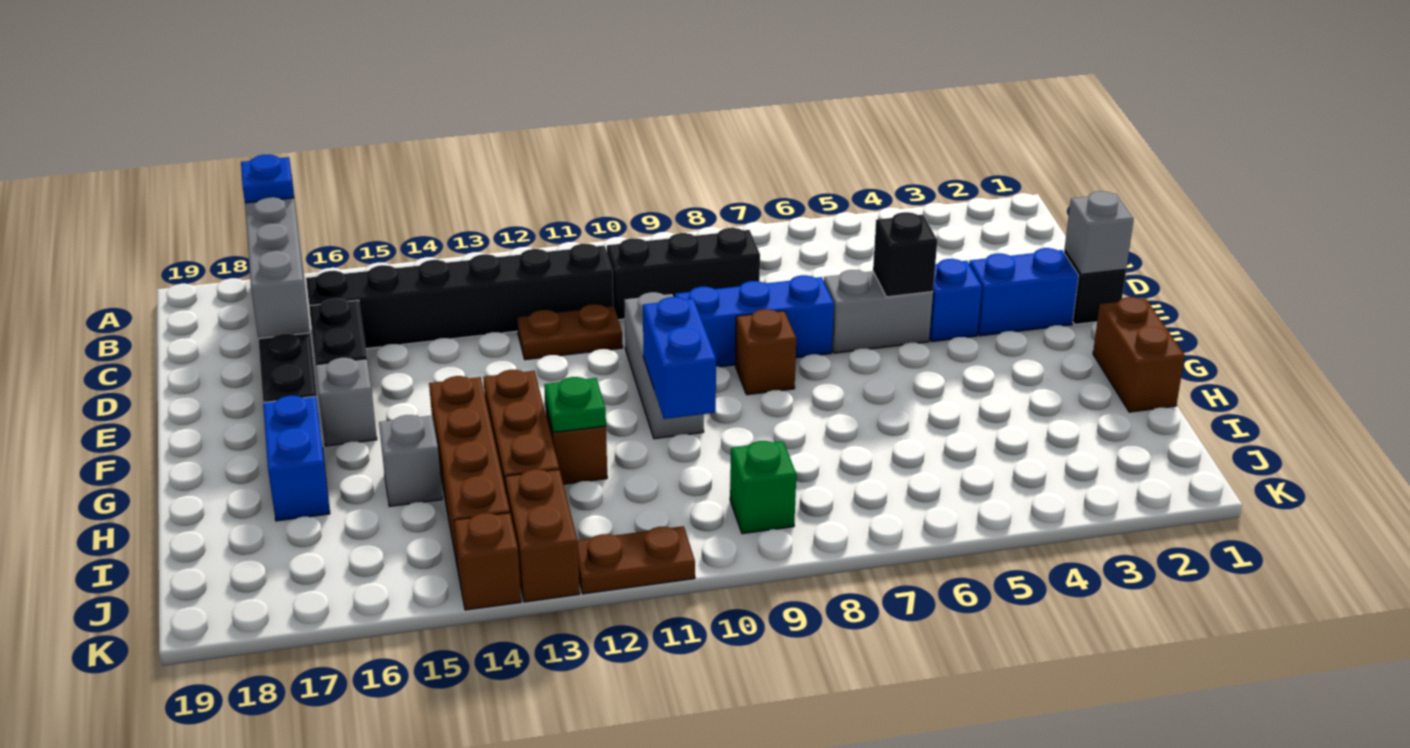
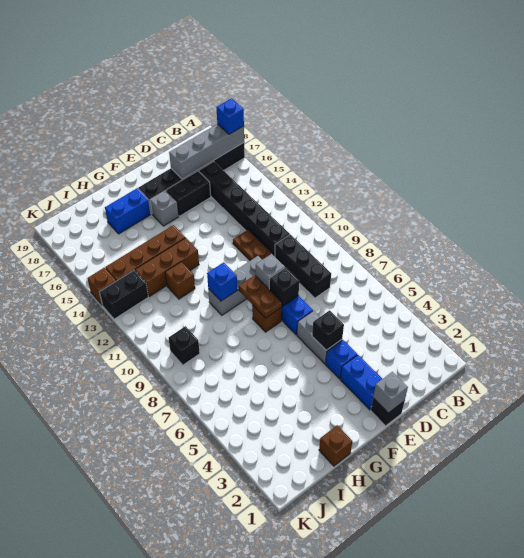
blue 1x1 plate [241,155,294,203] -> blue 1x1 brick [217,98,244,134]
none -> black 1x1 brick [269,268,299,306]
brown 1x2 brick [1093,297,1185,412] -> brown 1x1 brick [319,425,352,466]
blue 1x2 brick [643,297,716,419] -> blue 1x1 brick [207,262,237,301]
green 1x1 plate [544,377,606,433] -> none
grey 1x1 brick [379,415,442,506] -> grey 1x1 brick moved to [256,254,285,289]
green 1x1 brick [730,441,796,534] -> black 1x1 brick [169,326,200,365]
brown 1x2 brick [505,469,580,602] -> black 1x2 brick [100,270,148,319]
brown 1x2 plate [578,526,695,594] -> brown 1x2 plate moved to [239,275,282,318]

